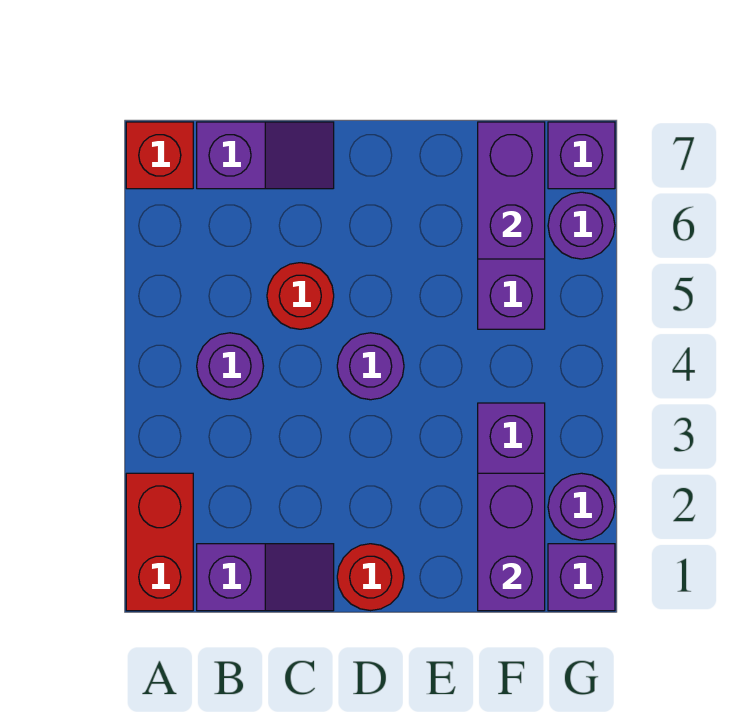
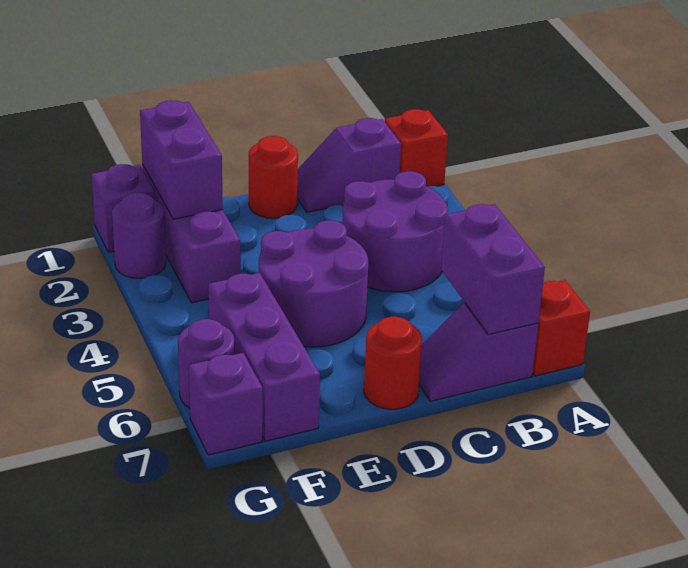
red 1x2 brick [126,473,193,611] -> red 1x1 brick [385,109,448,187]
purple 1x1 round brick [197,333,263,400] -> purple 2x2 round brick [342,171,448,292]
red 1x1 round brick [267,263,334,329] -> red 1x1 round brick moved to [364,317,422,409]
purple 1x1 round brick [337,333,404,400] -> purple 2x2 round brick [259,220,368,347]
purple 1x2 brick [478,122,545,259] -> purple 1x2 brick moved to [441,204,545,334]

